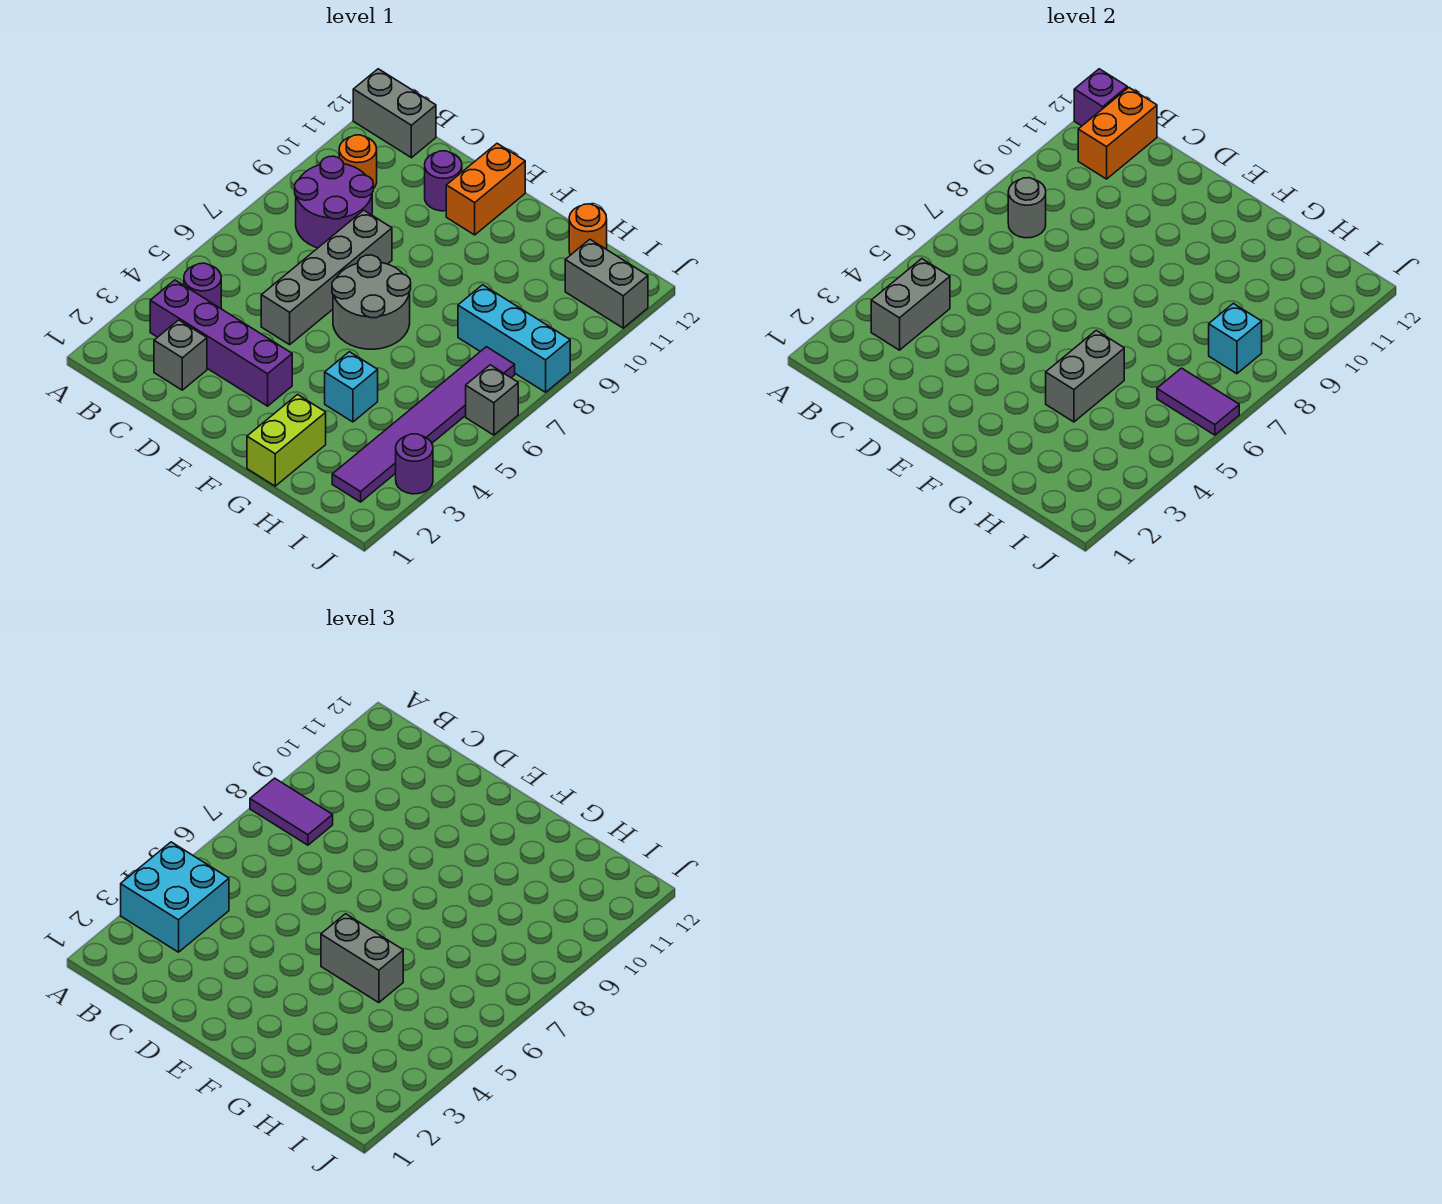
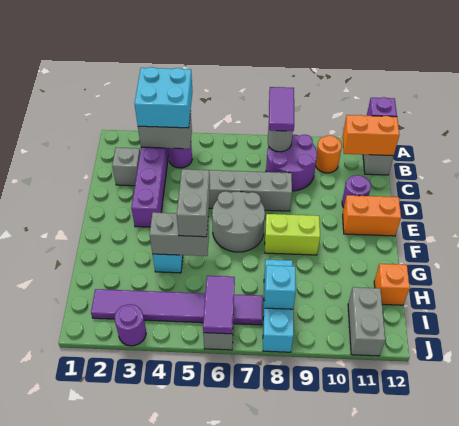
lime 1x2 brick [247,395,326,486] -> lime 1x2 brick moved to [265,214,320,255]
orange 1x1 round brick [569,204,607,255] -> orange 1x1 brick [374,264,410,305]

